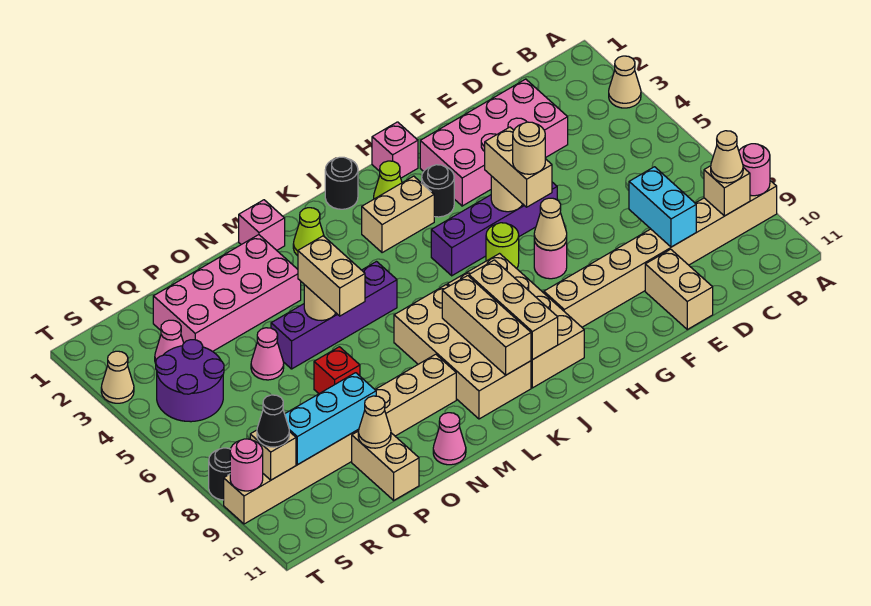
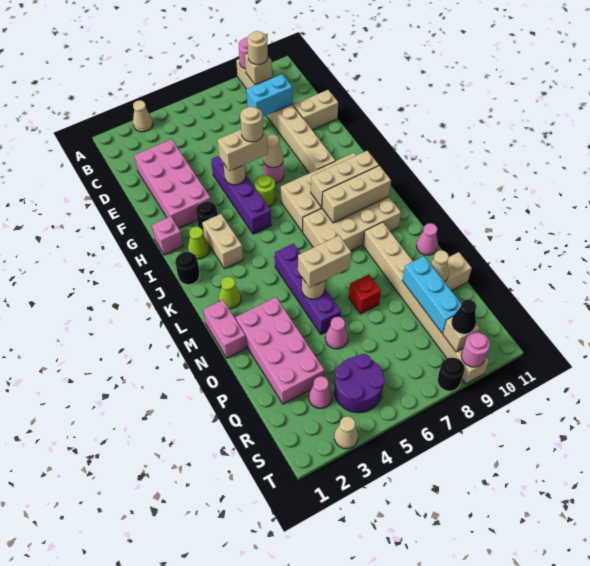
tan 1x1 cone [711,131,743,183] -> tan 1x1 round brick [247,31,268,65]
pink 1x1 brick [239,200,285,250] -> pink 1x2 brick [203,300,247,358]

